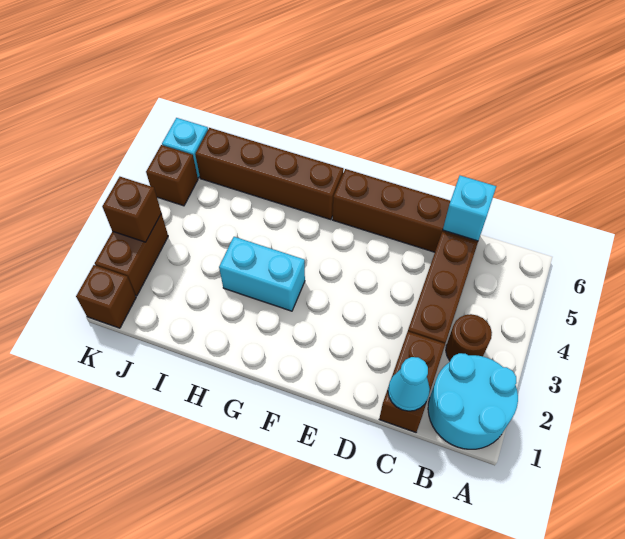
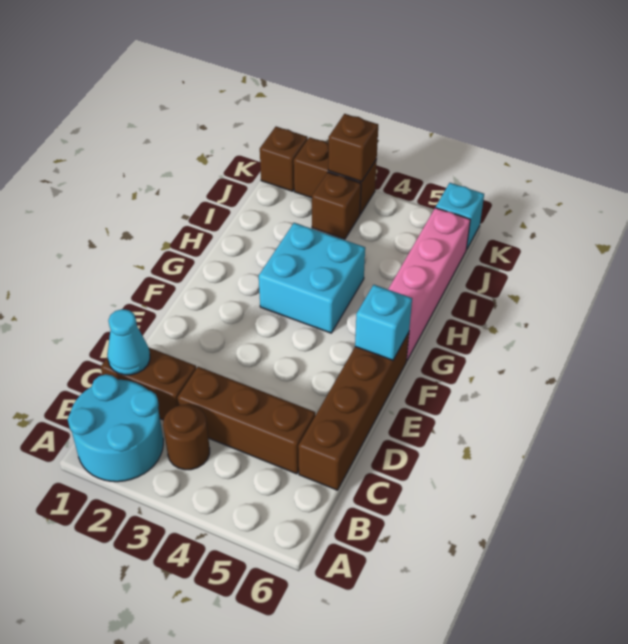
cyan 1x1 brick [443,176,496,241] -> cyan 1x1 brick moved to [355,285,412,360]
cyan 1x2 brick [219,237,305,311] -> cyan 2x2 brick [259,223,365,333]
brown 1x4 brick [195,128,344,220] -> pink 1x4 brick [388,208,470,361]
brown 1x1 brick [146,145,198,206] -> brown 1x1 brick moved to [312,172,361,239]

